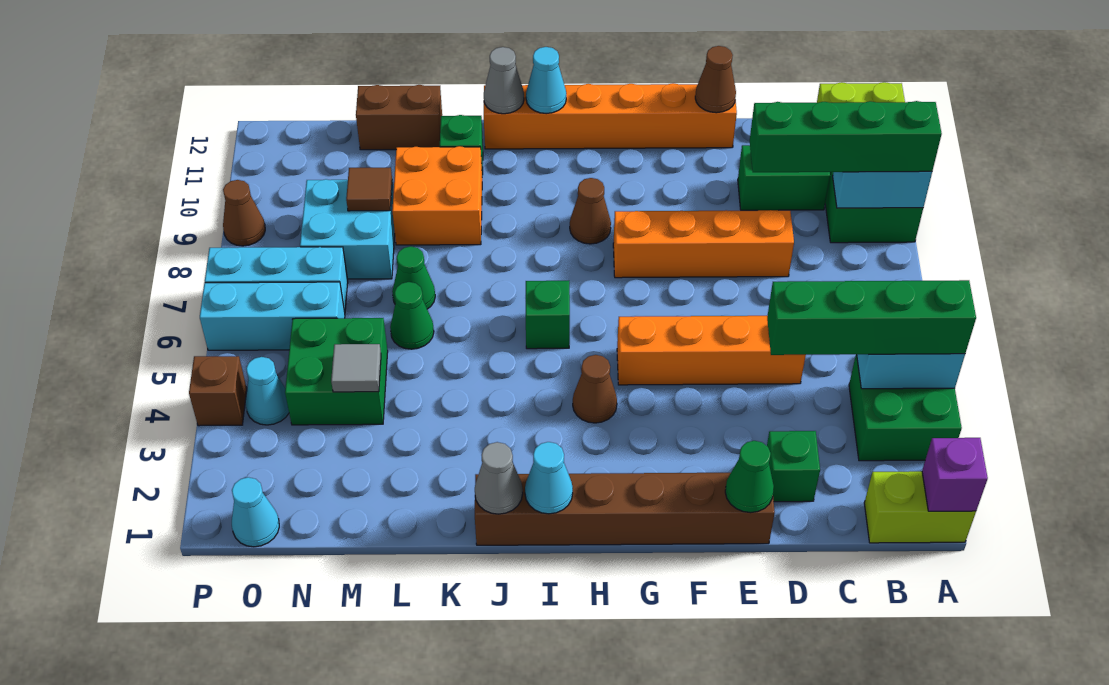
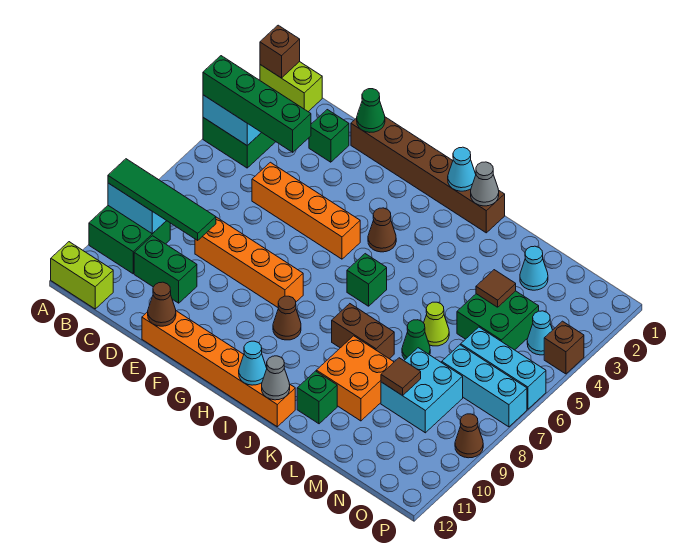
purple 1x1 brick [922,438,988,511] -> brown 1x1 brick [260,25,300,78]
green 1x4 brick [750,101,942,172] -> green 1x4 tile [108,159,216,240]
green 1x1 cone [390,282,434,349] -> lime 1x1 cone [424,302,449,346]
brown 1x2 brick [356,85,442,150] -> brown 1x2 brick moved to [332,304,394,359]
grey 1x1 tile [331,344,381,392] -> brown 1x1 tile [476,270,516,307]
cyan 1x1 cone [232,477,279,547] -> cyan 1x1 cone moved to [520,246,548,290]

